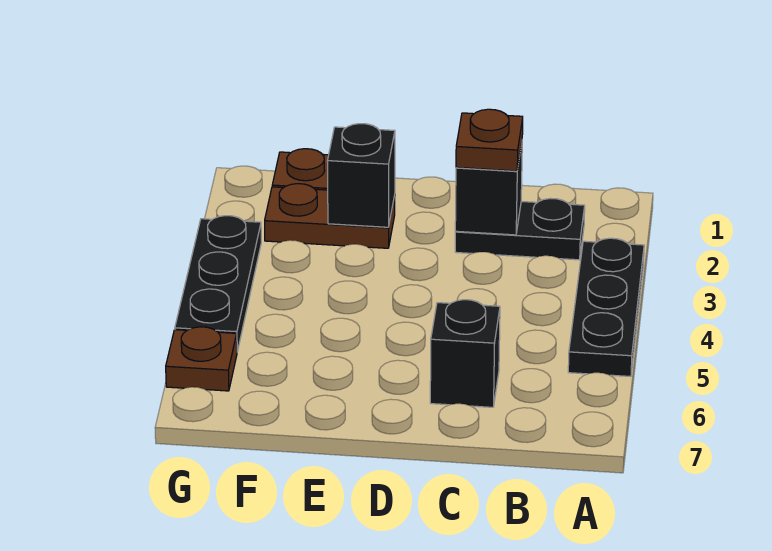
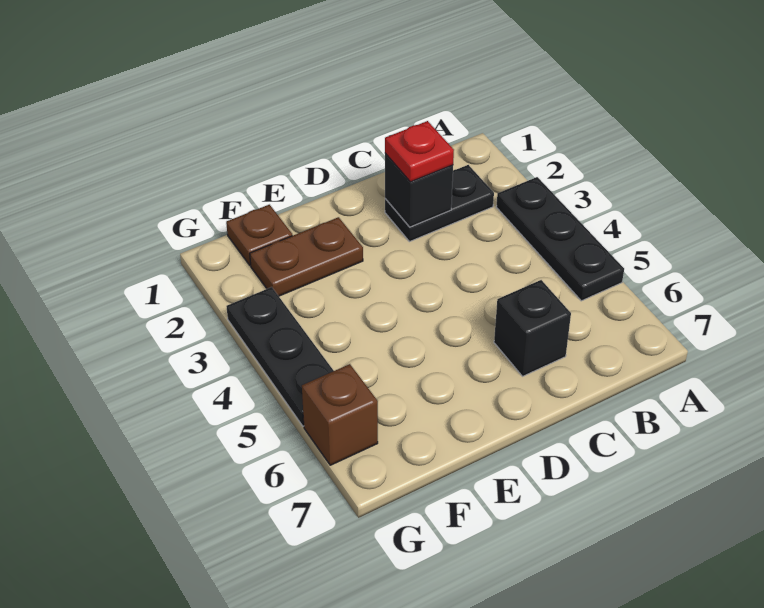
brown 1x1 plate [456,109,523,171] -> red 1x1 plate [385,121,454,182]
black 1x1 brick [328,124,395,227] -> none
brown 1x1 plate [166,327,237,391] -> brown 1x1 brick [302,364,378,465]

